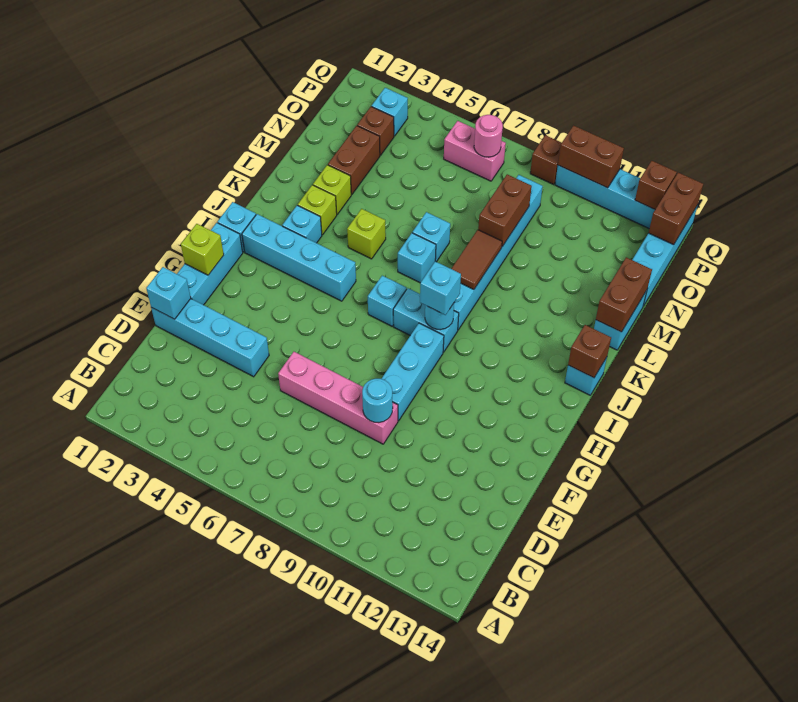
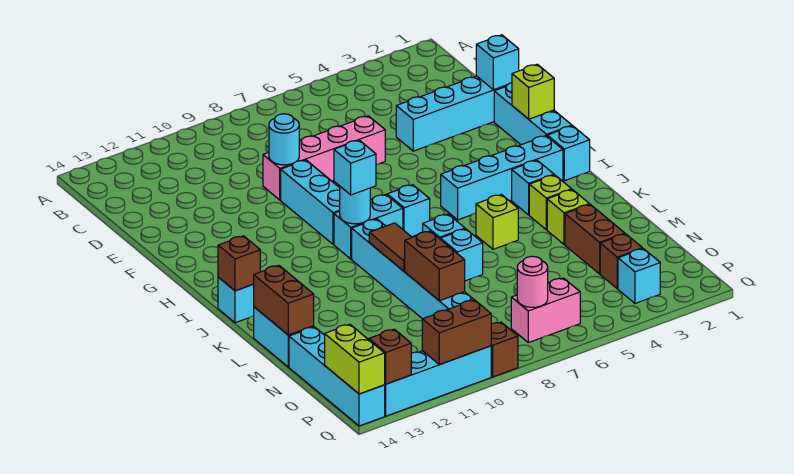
brown 1x2 brick [649,173,703,245] -> lime 1x2 brick [325,324,385,394]

